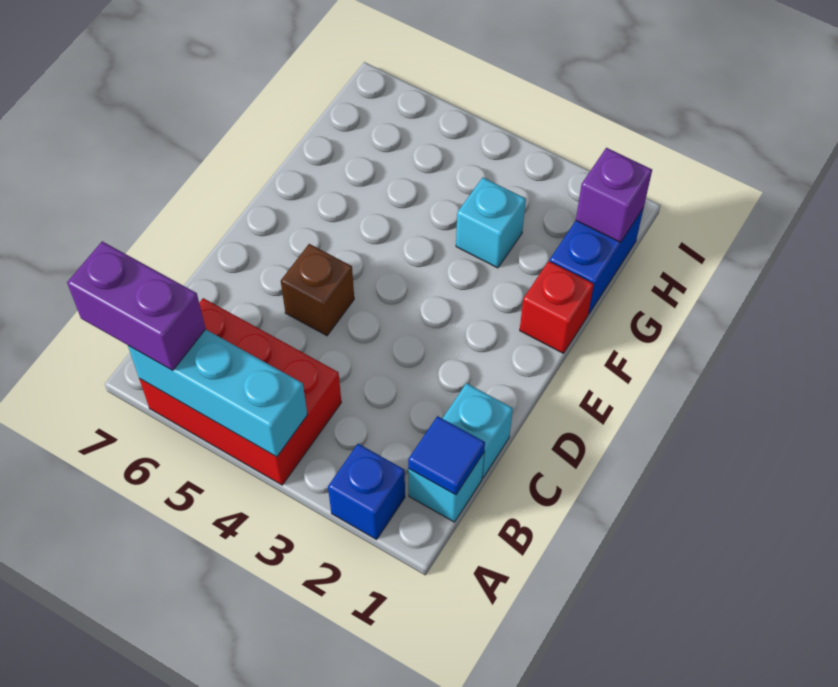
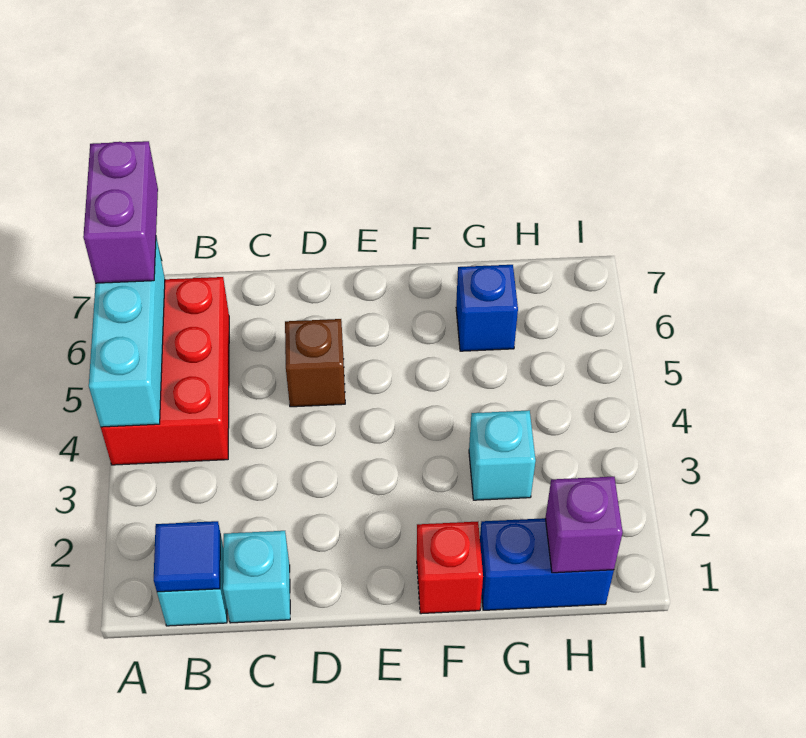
blue 1x1 brick [328,444,405,540] -> blue 1x1 brick moved to [456,265,518,351]

